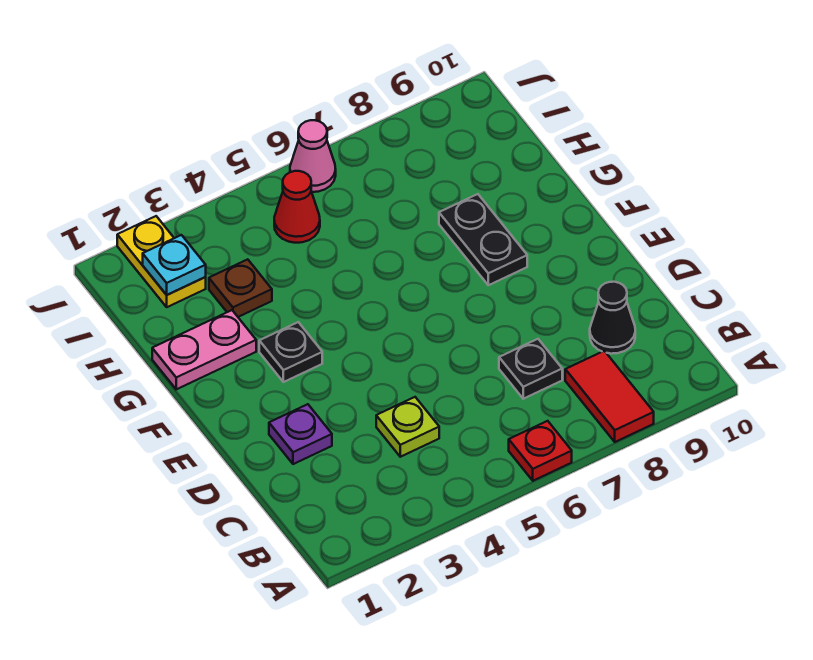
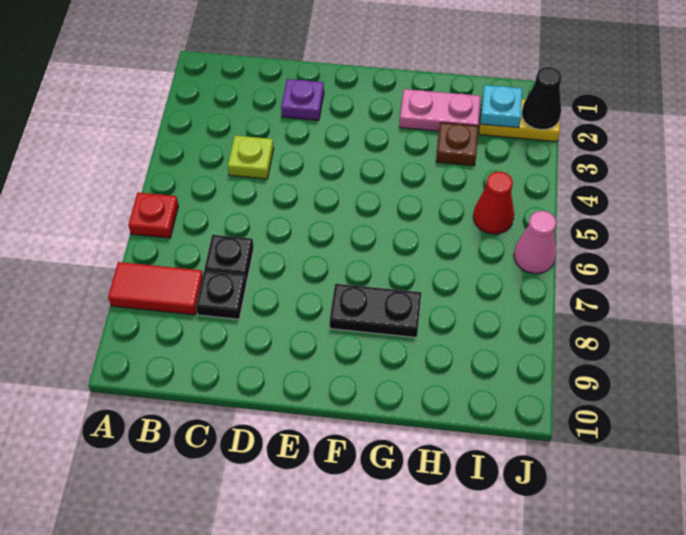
black 1x1 cone [590,282,635,354] -> black 1x1 cone moved to [522,67,562,130]
black 1x1 plate [259,322,322,382] -> black 1x1 plate moved to [196,271,247,319]
pink 1x2 plate [152,310,256,389] -> pink 1x2 plate turned to [400,89,481,131]

